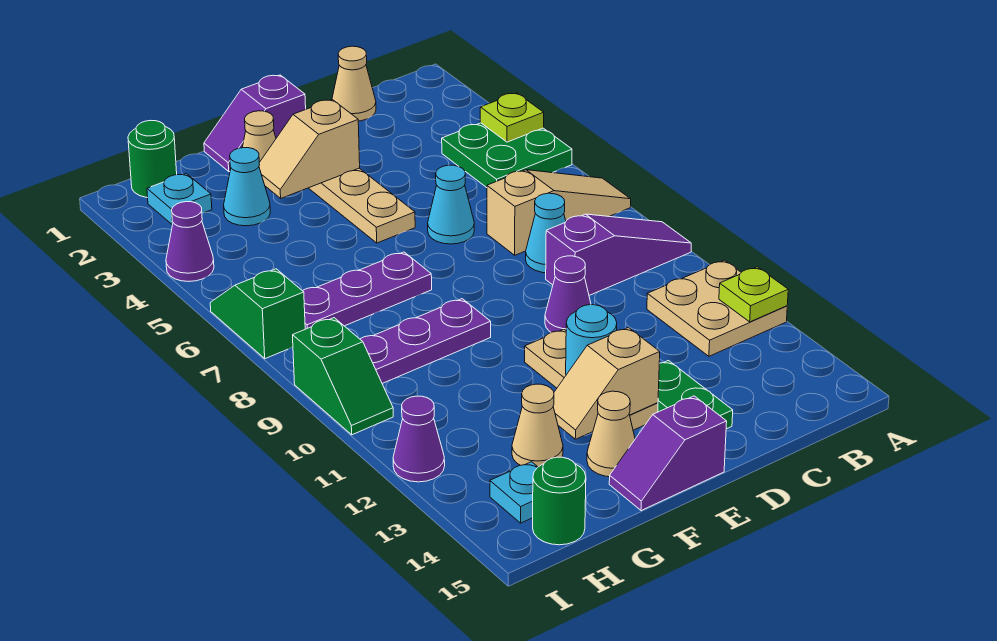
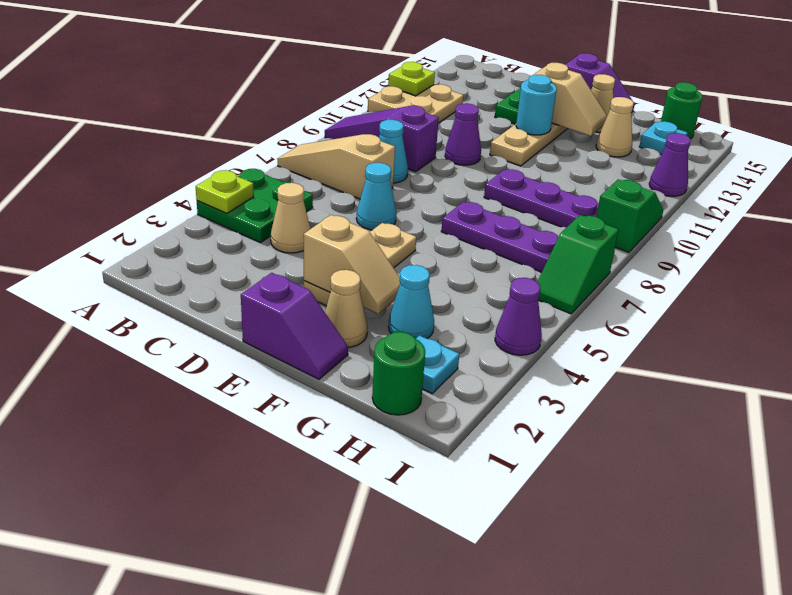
tan 1x1 cone [332,46,376,121] -> tan 1x1 cone moved to [271,183,311,253]

